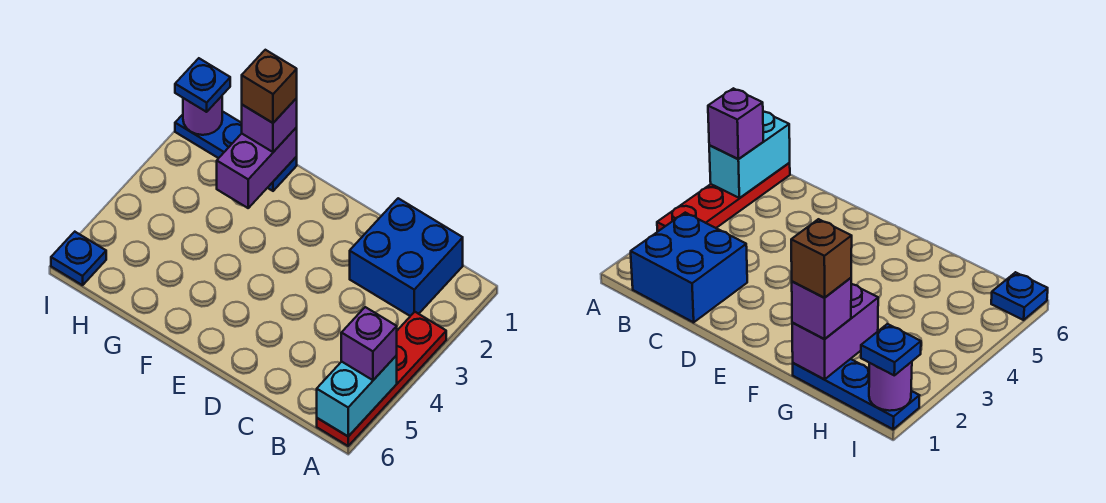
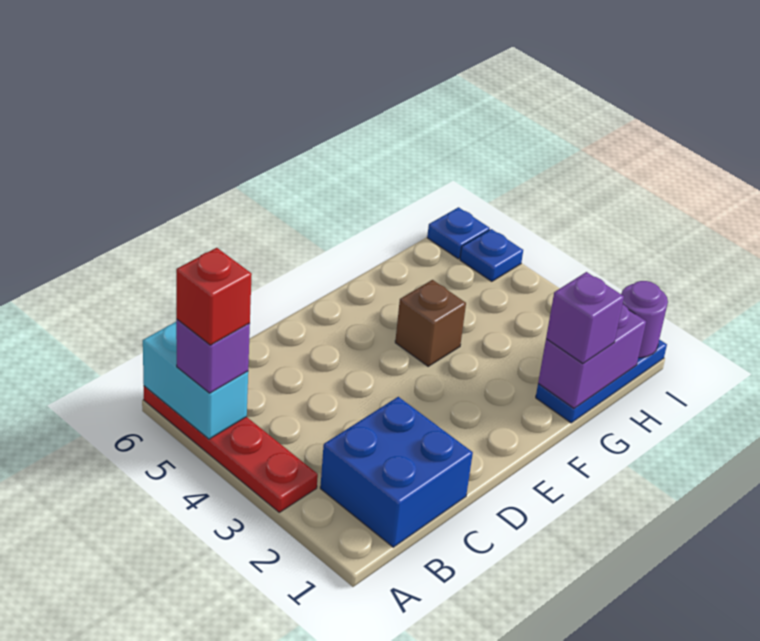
none -> red 1x1 brick [176,248,252,345]
purple 1x2 brick [217,127,297,208] -> purple 1x2 brick turned to [538,304,646,408]
brown 1x1 brick [242,50,297,123] -> brown 1x1 brick moved to [395,280,466,366]
blue 1x1 plate [175,58,230,112] -> blue 1x1 plate moved to [460,229,523,281]

